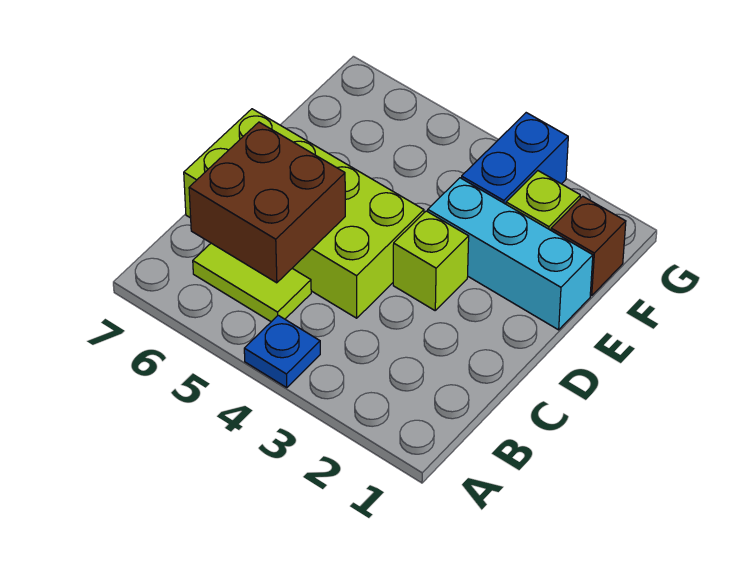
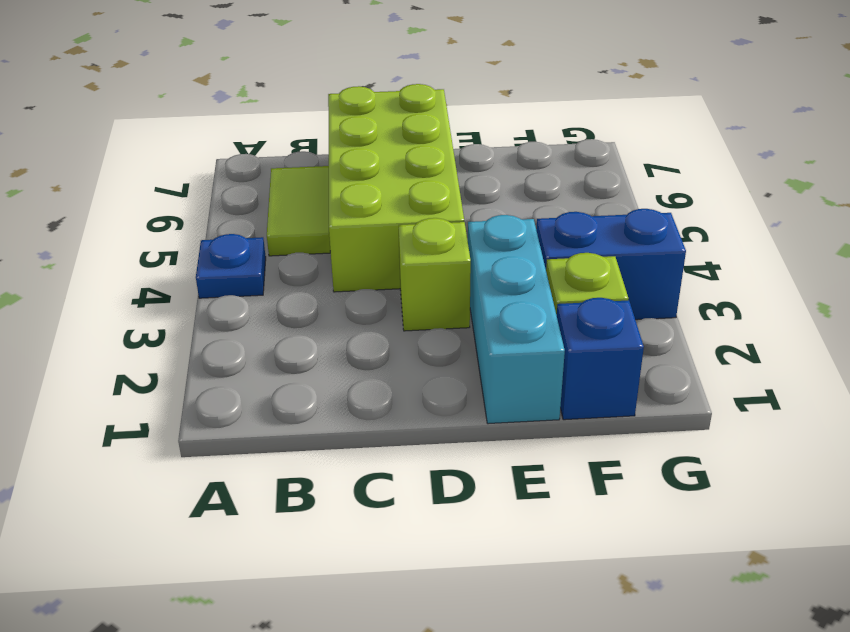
brown 2x2 brick [189,122,345,283] -> none
brown 1x1 brick [551,196,626,296] -> blue 1x1 brick [557,298,644,420]

